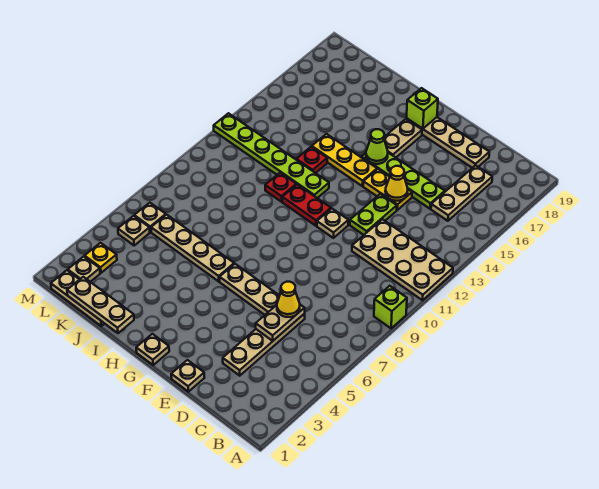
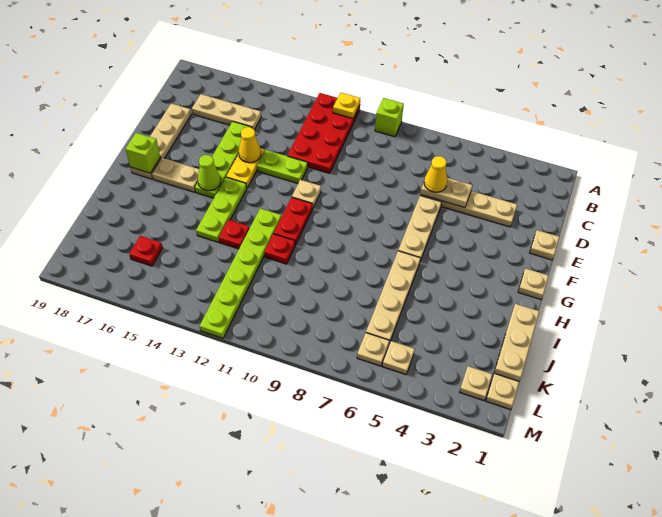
tan 2x4 plate [352,219,453,300] -> red 2x4 plate [287,93,360,173]
yellow 1x3 plate [312,134,377,186] -> lime 1x3 plate [196,177,247,242]
none -> red 1x1 plate [129,236,163,266]
yellow 1x1 plate [85,243,117,273] -> yellow 1x1 plate moved to [333,93,360,119]

